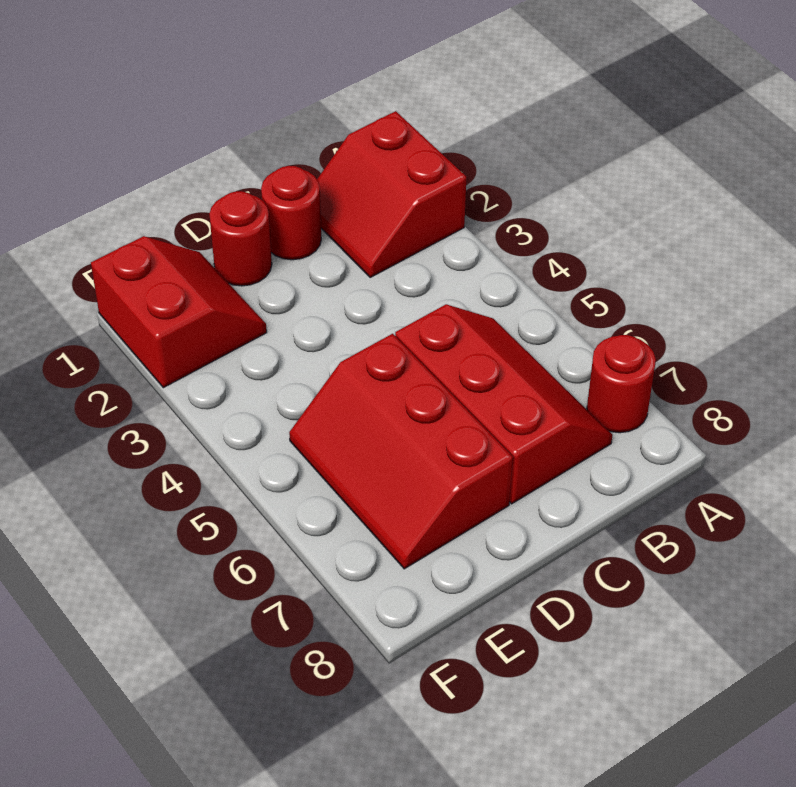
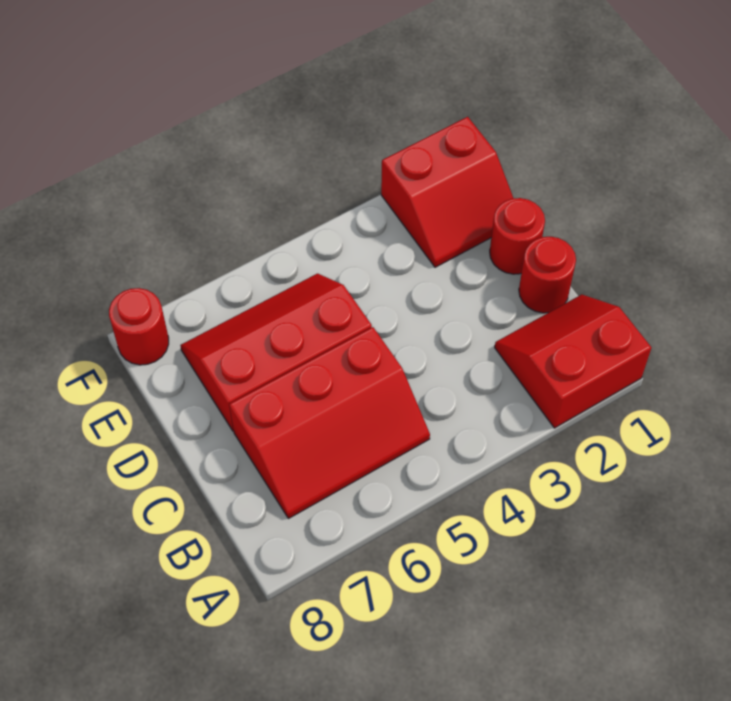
red 1x1 round brick [587,335,656,433] -> red 1x1 round brick moved to [109,288,169,365]

